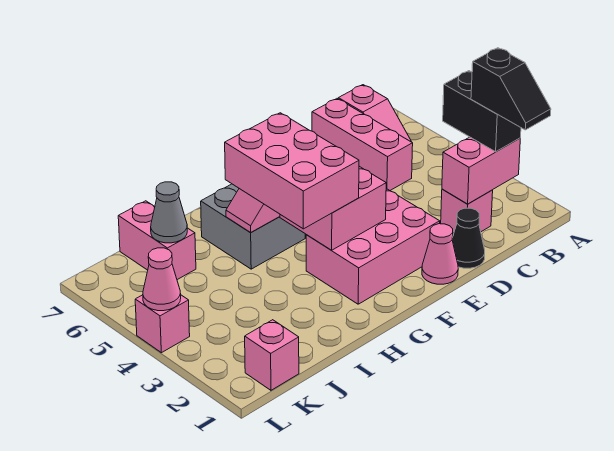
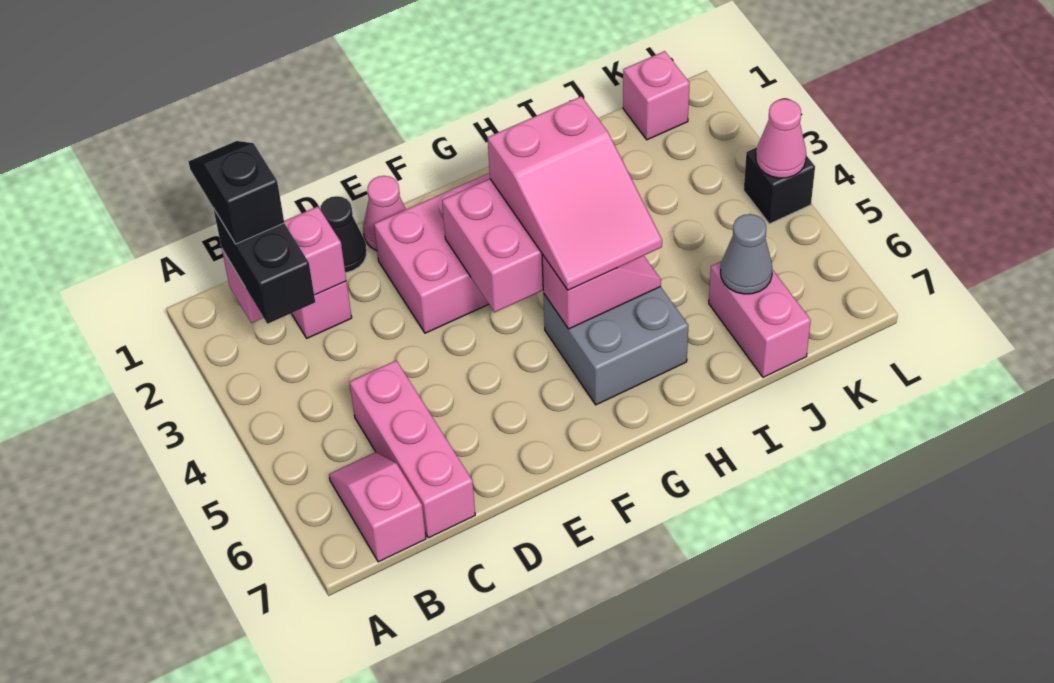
pink 2x3 brick [225,113,359,229] -> pink 2x3 slope [488,96,662,290]
pink 1x1 brick [135,295,190,353] -> black 1x1 brick [744,147,815,224]

